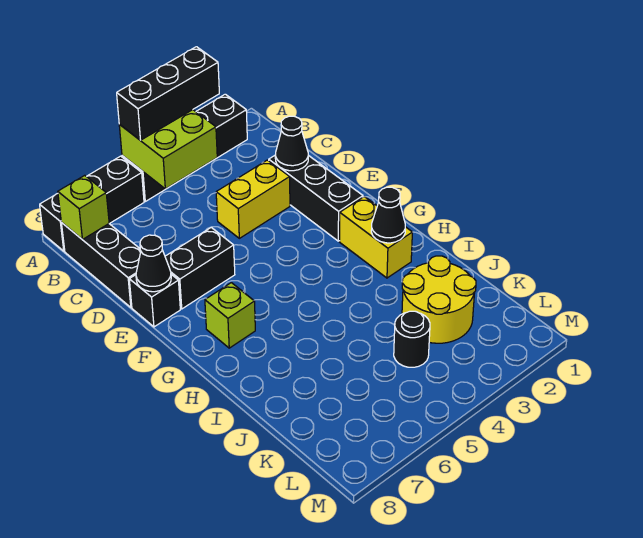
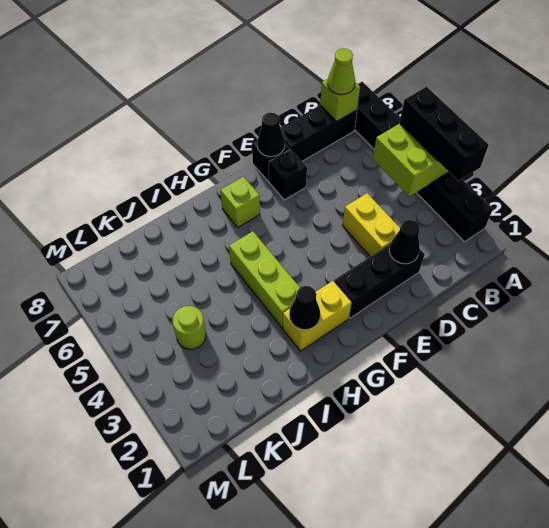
none -> lime 1x1 cone [327,49,355,95]
black 1x2 brick [165,228,235,309] -> black 1x1 brick [269,149,307,200]
none -> lime 1x3 brick [229,231,300,328]
yellow 2x2 round brick [402,256,476,343] -> none
black 1x1 round brick [394,311,430,367] -> lime 1x1 round brick [172,306,206,349]

